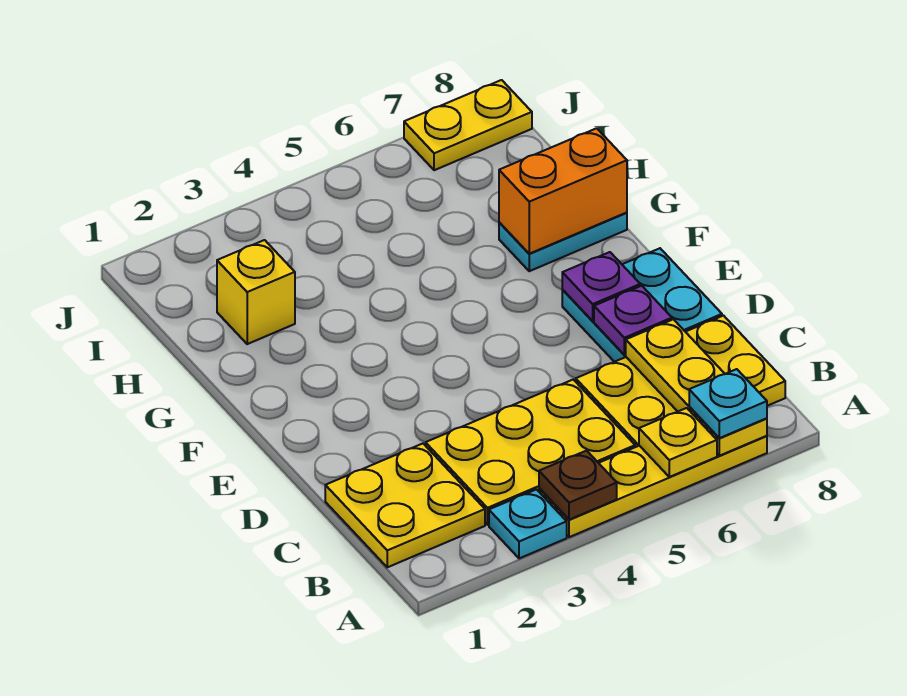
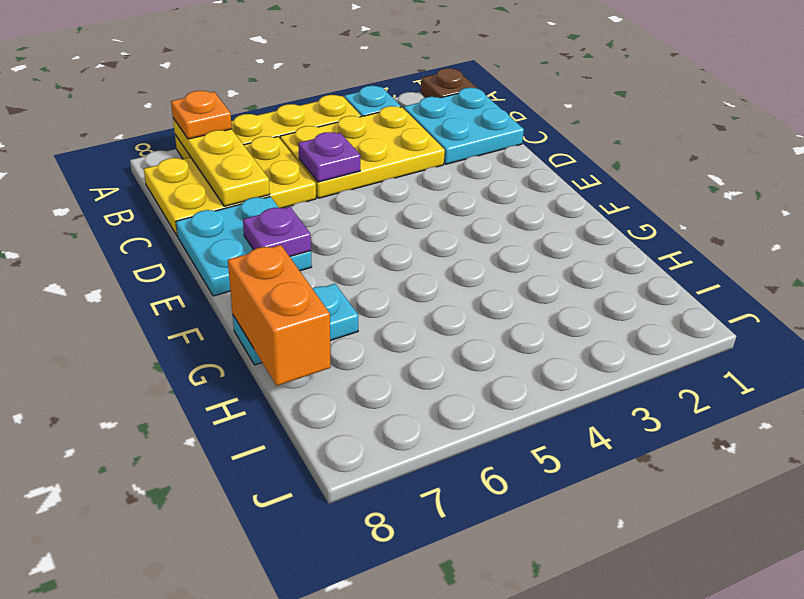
brown 1x1 plate [539,451,617,520] -> brown 1x1 plate moved to [421,68,477,98]
yellow 1x1 plate [639,408,717,477] -> none
cyan 1x1 plate [689,369,767,438] -> orange 1x1 plate [171,91,232,139]
yellow 2x2 plate [325,444,485,567] -> cyan 2x2 plate [404,88,524,164]
purple 1x1 plate [594,286,672,355] -> purple 1x1 plate moved to [298,132,360,182]
orange 1x2 brick [499,128,627,254] -> orange 1x2 brick turned to [228,245,331,386]
yellow 1x1 brick [217,240,295,344] -> none
yellow 1x2 plate [404,80,532,170] -> none

